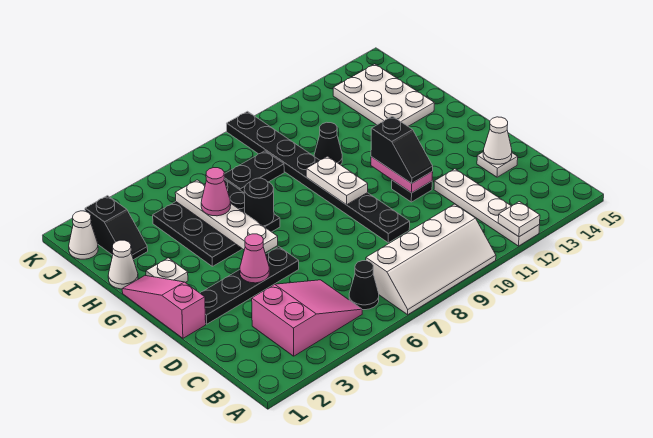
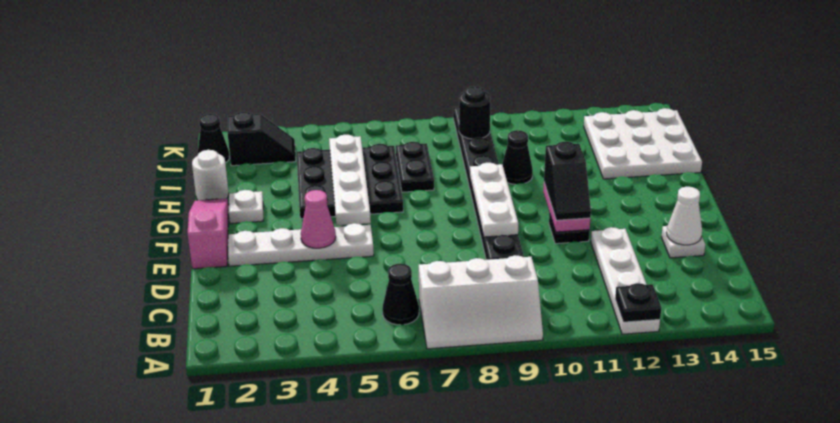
white 2x4 slope [366,204,496,315] -> white 2x3 slope [419,255,543,349]
white 1x1 plate [498,202,540,237] -> black 1x1 plate [615,283,661,322]
pink 2x3 slope [252,280,362,356] -> none
black 1x4 plate [200,247,299,324] -> white 1x4 plate [228,223,374,266]
white 1x2 plate [306,156,368,205] -> white 1x3 plate [470,163,518,237]
black 1x1 round brick [244,178,274,226] -> black 1x1 round brick moved to [459,86,491,139]
white 1x1 cone [108,240,138,289] -> white 1x1 round brick [192,150,229,200]
pink 1x1 cone [201,168,231,216] -> none
white 2x3 plate [333,64,434,126] -> white 3x3 plate [584,108,702,179]
black 1x2 slope [85,196,148,260] -> black 1x2 slope turned to [227,112,296,166]
black 1x2 plate [224,151,284,193] -> black 1x2 plate turned to [396,142,434,192]
white 1x1 cone [69,211,98,259] -> black 1x1 cone [197,114,230,163]

